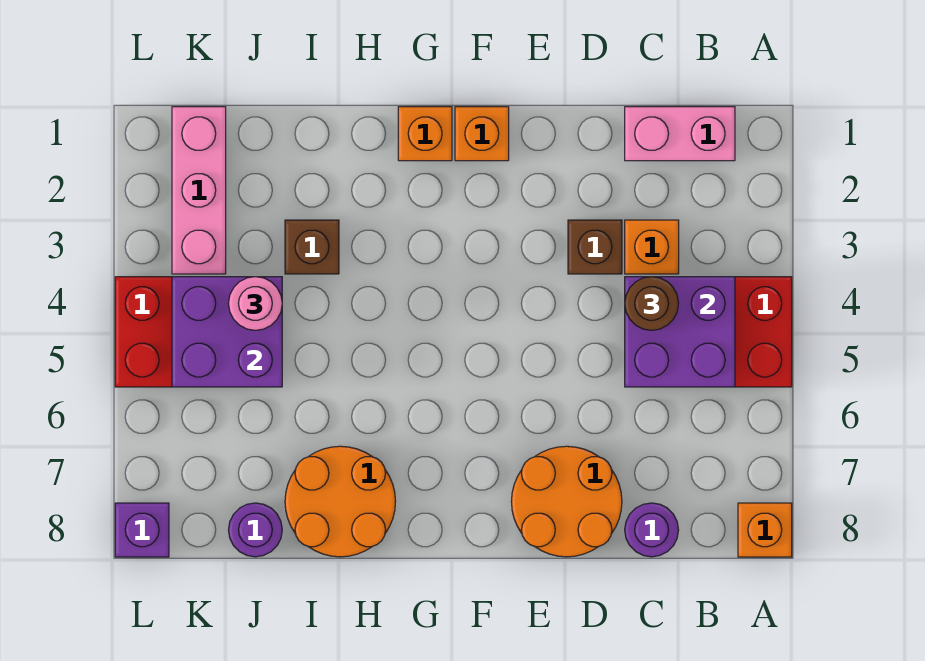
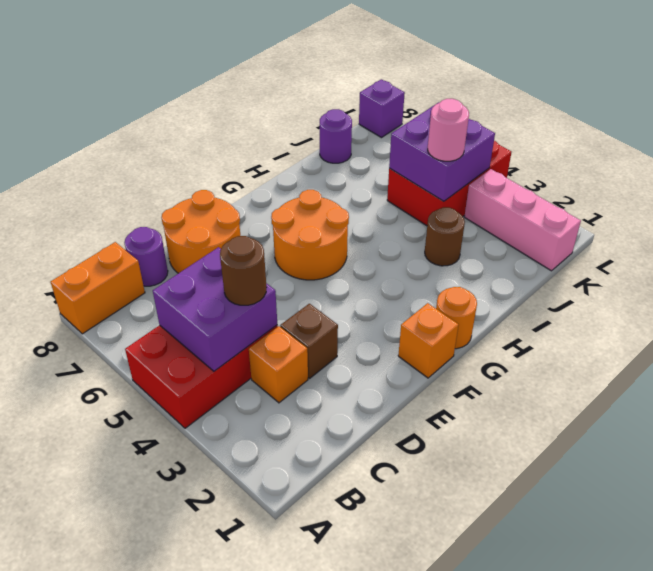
orange 1x1 brick [738,503,792,557] -> orange 1x2 brick [51,242,145,334]
pink 1x2 brick [625,107,735,161] -> none
orange 1x1 brick [398,107,452,161] -> orange 1x1 round brick [436,287,477,349]
orange 2x2 round brick [285,446,396,557] -> orange 2x2 round brick moved to [271,190,349,280]
brown 1x1 brick [285,220,339,274] -> brown 1x1 round brick [425,207,465,266]

